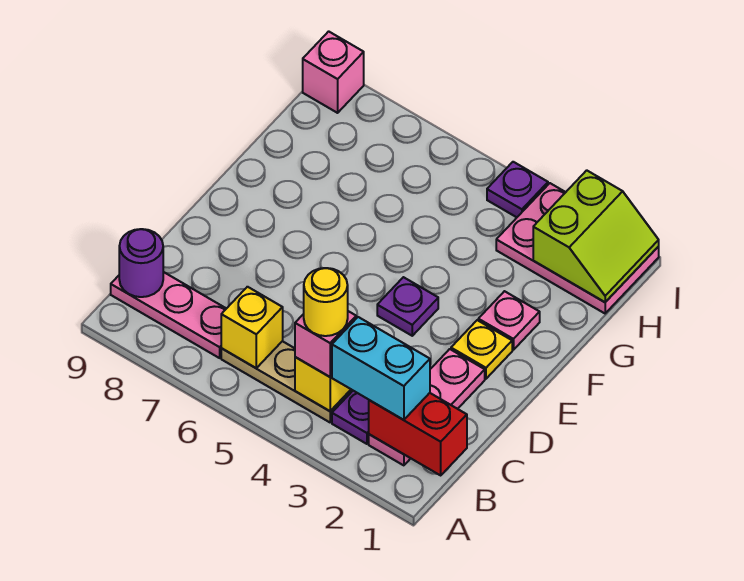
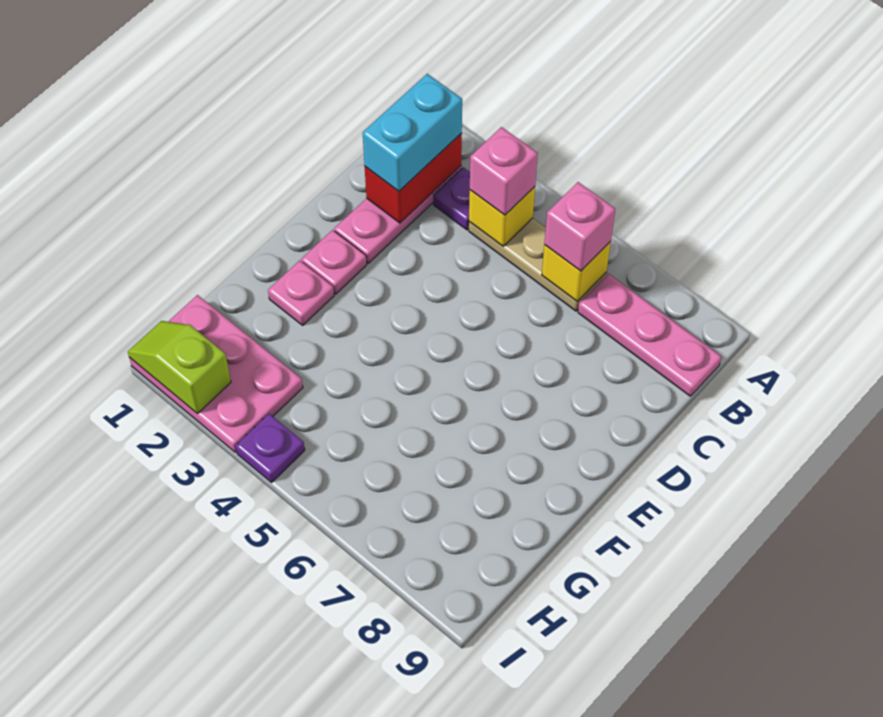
red 1x2 brick [369,393,467,475] -> red 1x2 brick turned to [365,133,462,223]
cyan 1x2 brick [332,317,430,420] -> cyan 1x2 brick turned to [363,74,462,191]
yellow 1x1 round brick [304,268,348,336] -> none
purple 1x1 round brick [119,229,163,297] -> none
yellow 1x1 plate [451,320,512,379] -> pink 1x1 plate [301,230,367,294]
purple 1x1 plate [377,277,438,336] -> none
lime 2x2 slope [533,170,659,302] -> lime 1x2 slope [128,321,231,414]
pink 1x1 brick [303,31,364,113] -> pink 1x1 brick moved to [544,182,615,271]

